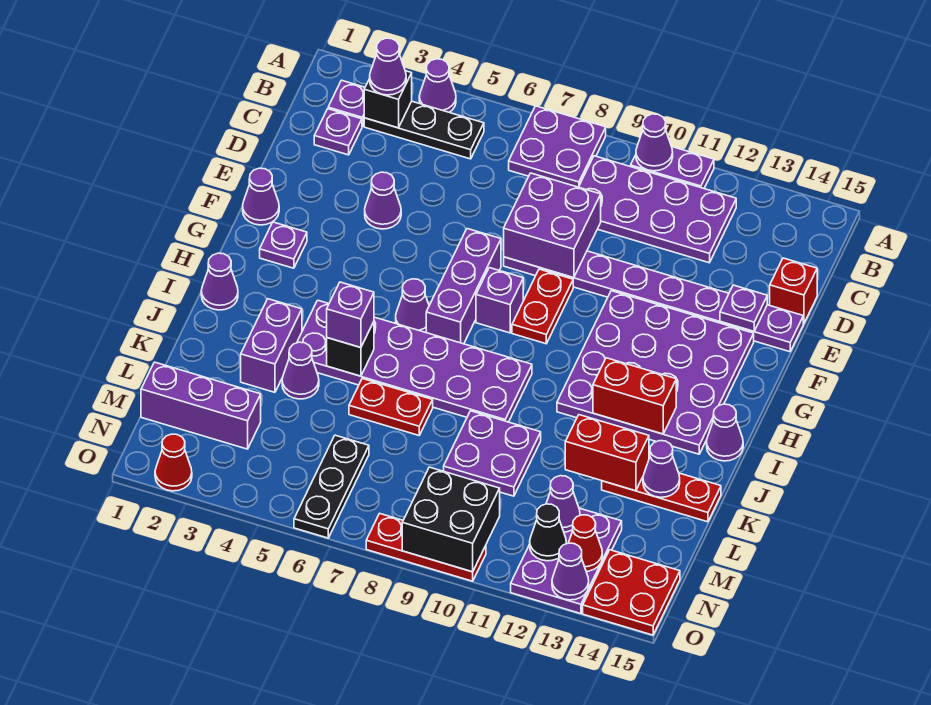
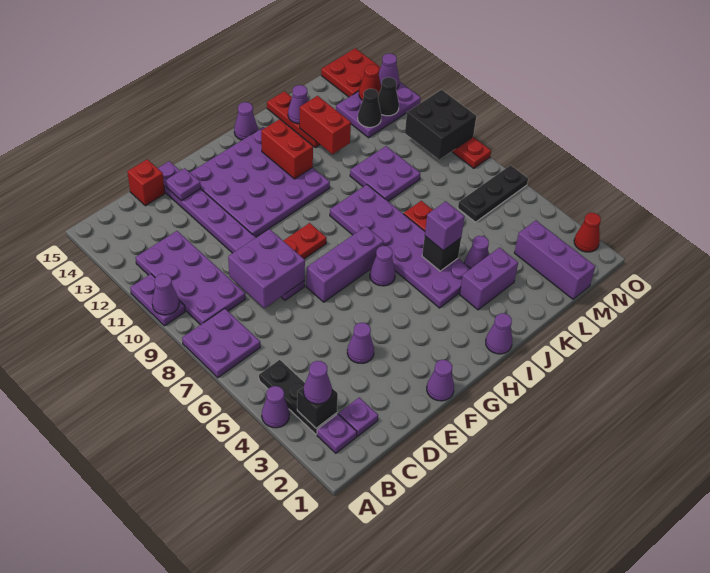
purple 1x1 plate [260,222,307,268] -> none
purple 1x1 brick [476,268,523,333] -> none
purple 1x1 cone [546,476,580,532] -> black 1x1 cone [358,89,381,127]

